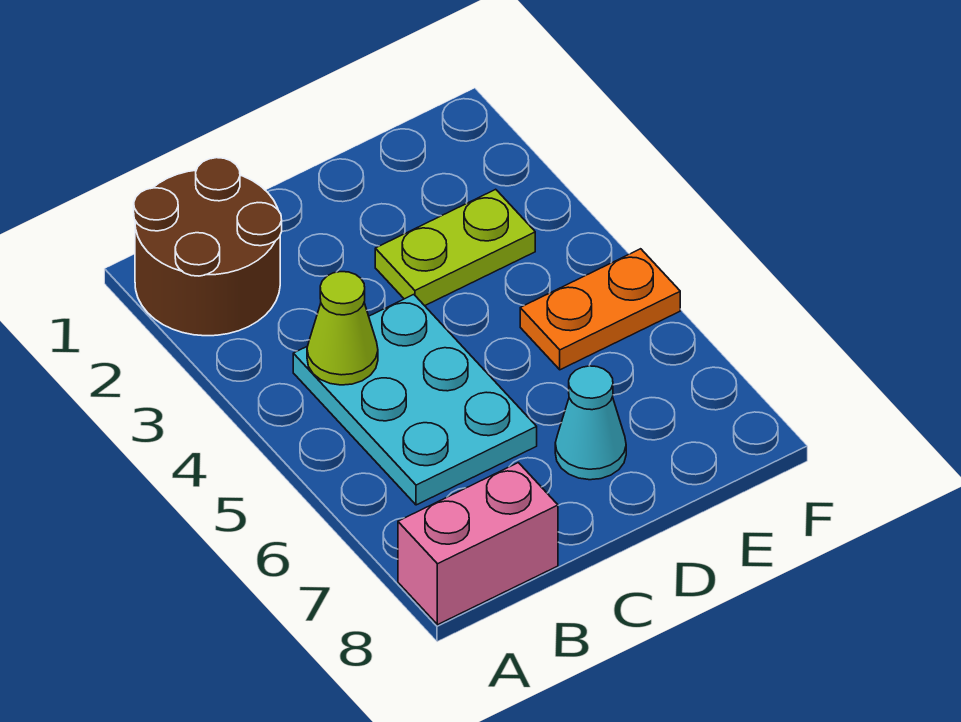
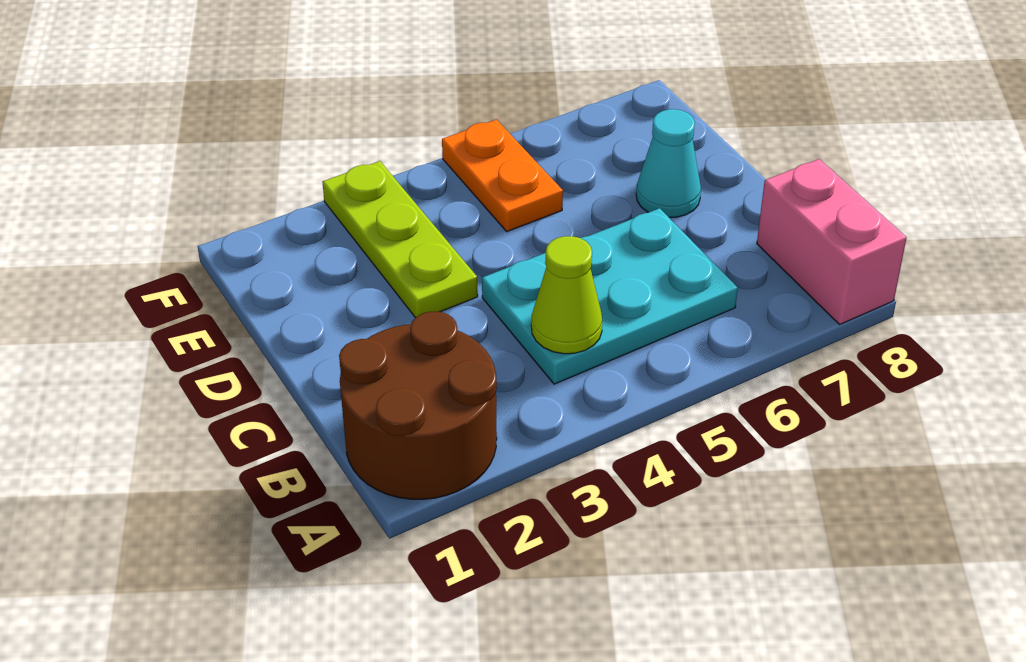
lime 1x2 plate [375,189,535,306] -> lime 1x3 plate [323,161,478,318]

